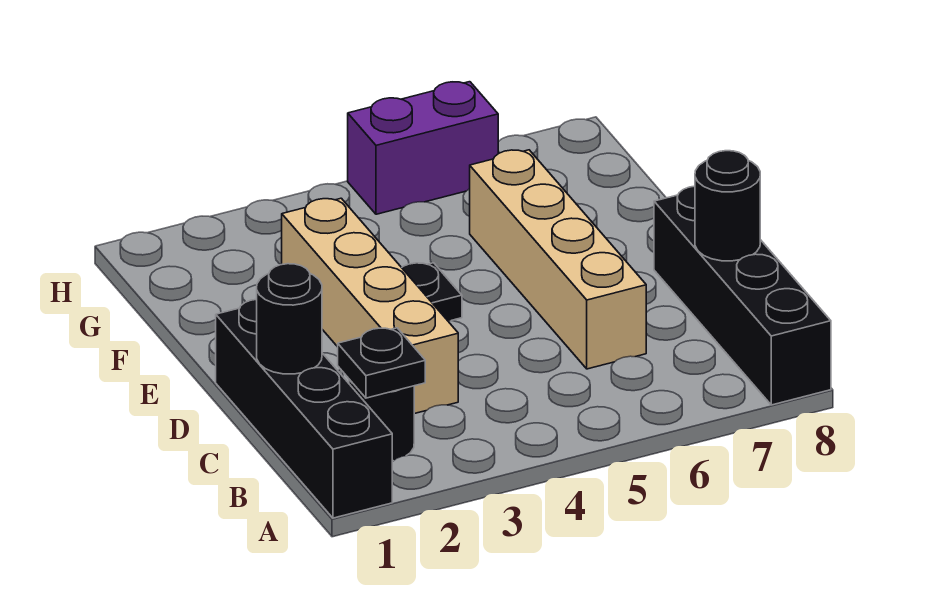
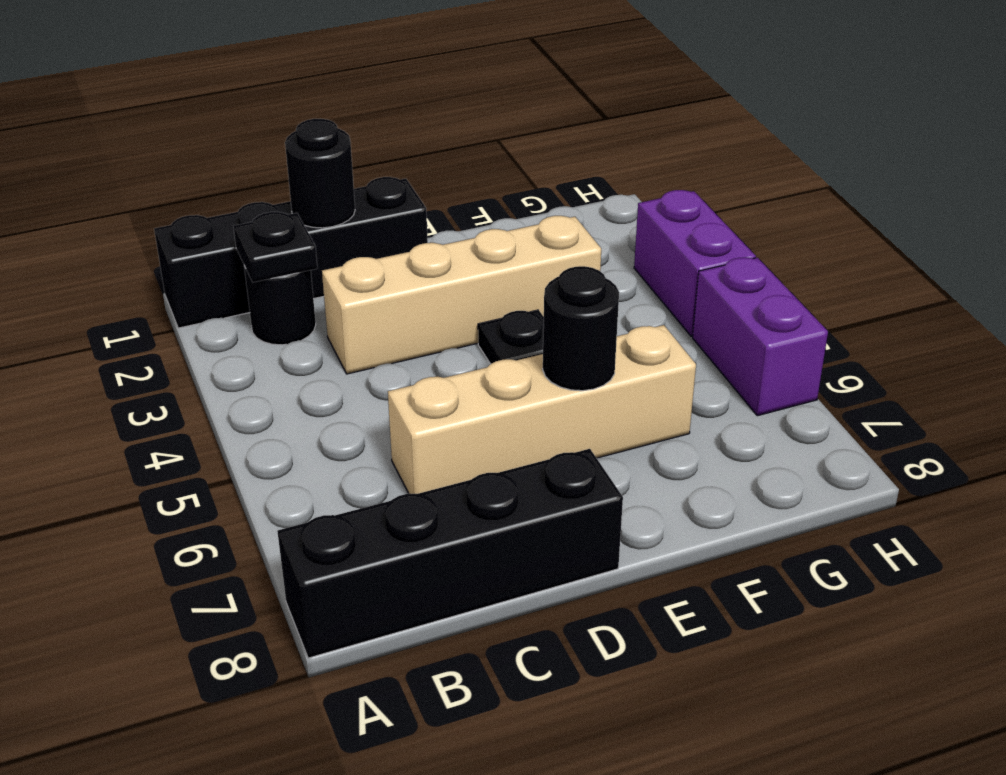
black 1x1 round brick [695,151,760,261] -> black 1x1 round brick moved to [543,266,619,391]
none -> purple 1x2 brick [634,190,756,336]

